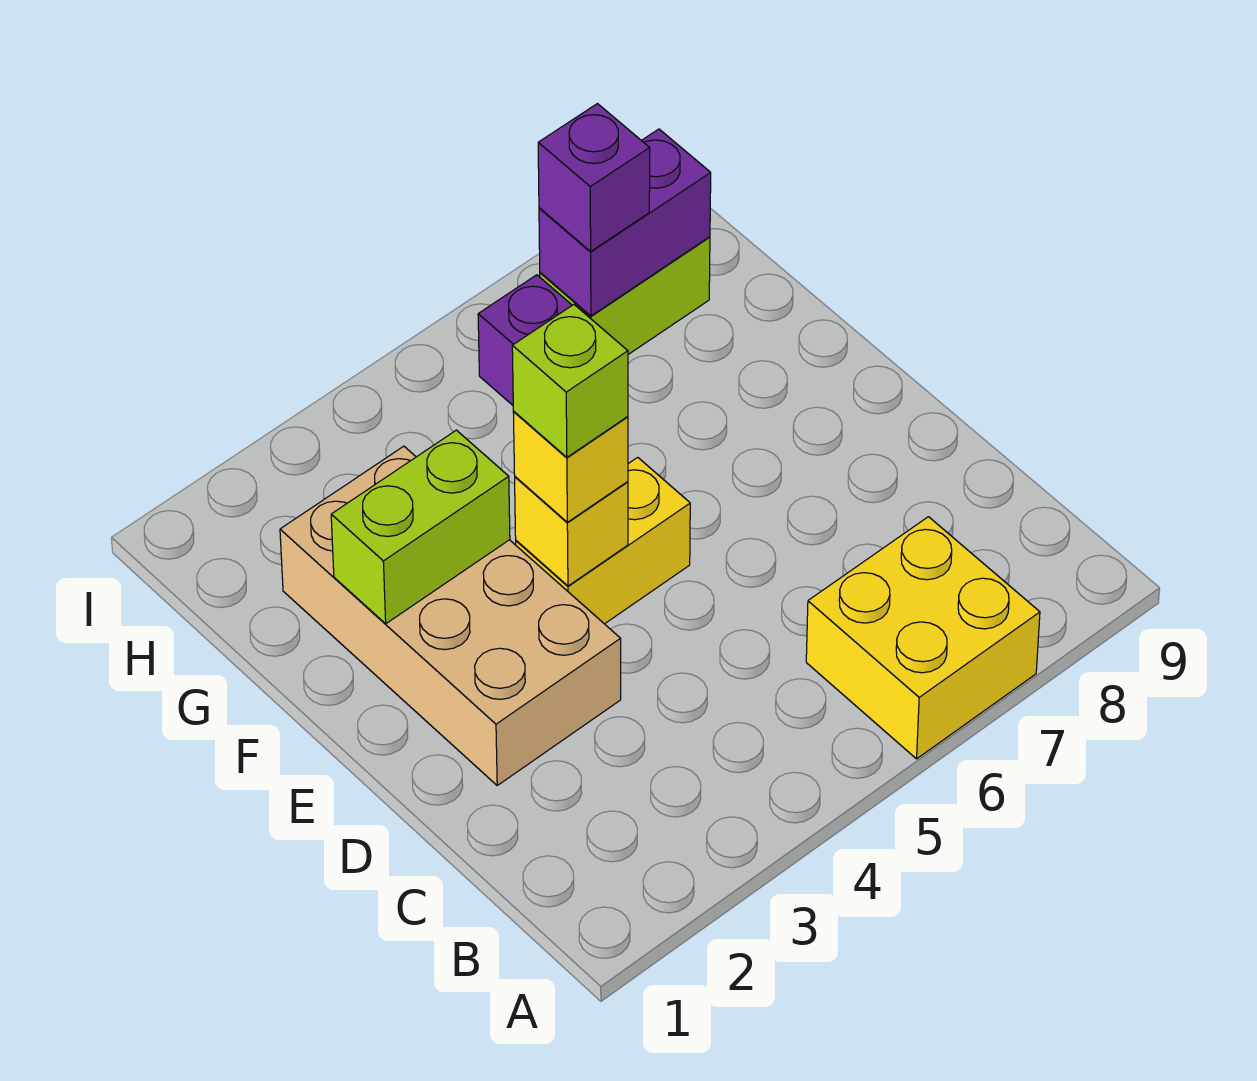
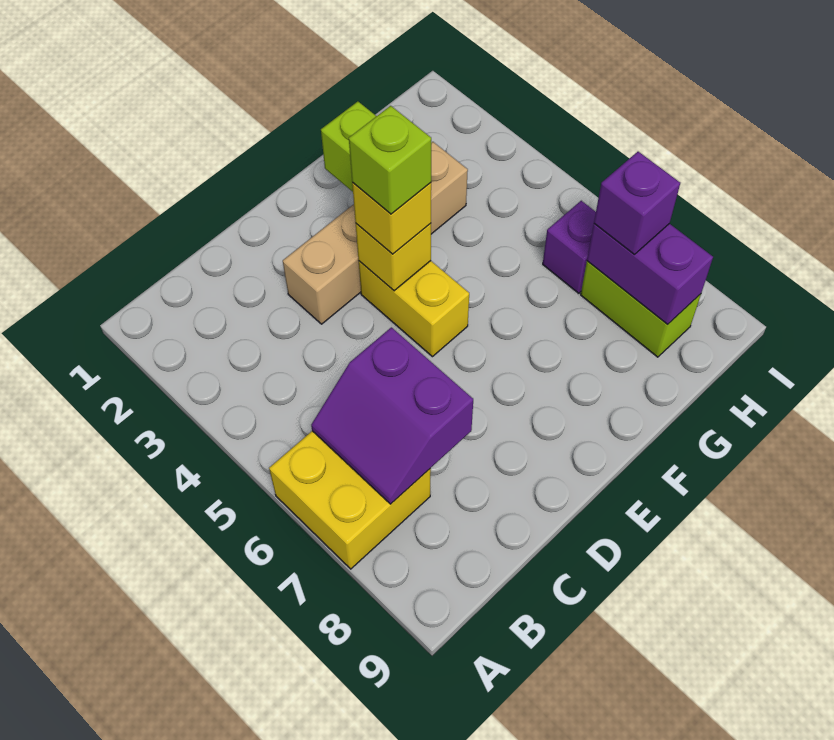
none -> purple 2x2 slope [311,327,473,504]
tan 2x4 brick [280,446,621,785] -> tan 1x4 brick [283,142,468,324]

